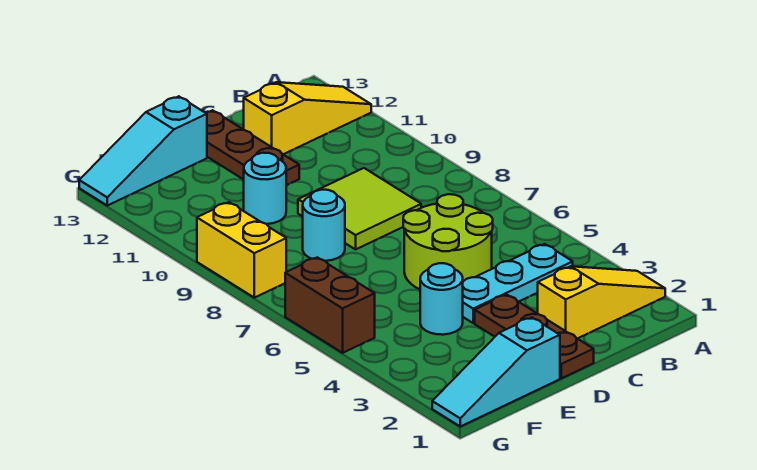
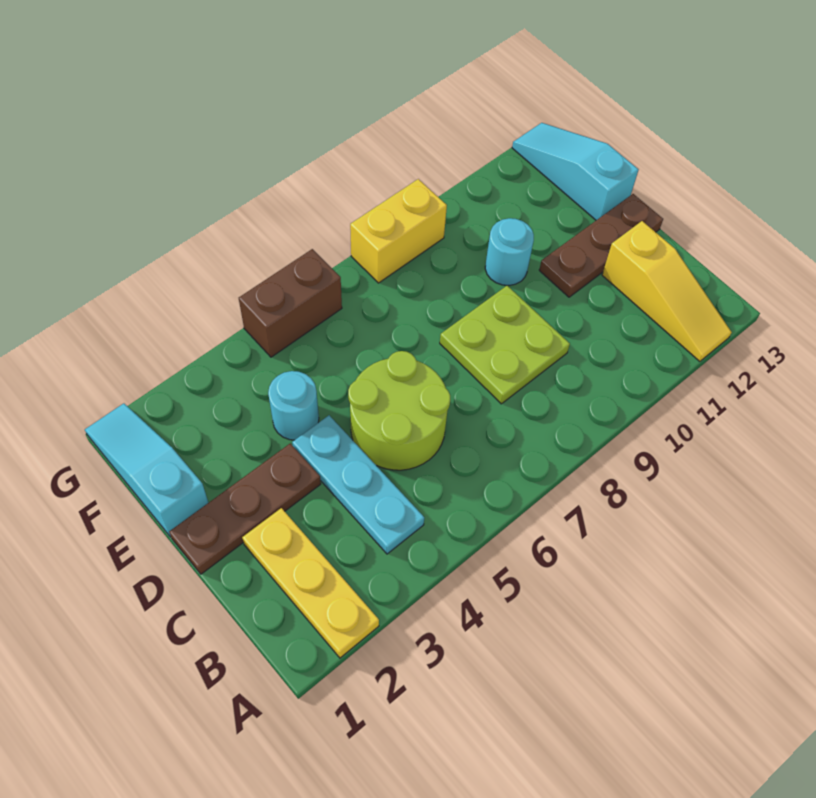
yellow 1x3 slope [538,266,665,339] -> yellow 1x3 plate [242,508,379,658]
lime 2x2 tile [298,168,421,249] -> lime 2x2 plate [440,286,570,404]
cyan 1x1 round brick [303,190,345,261] -> none

